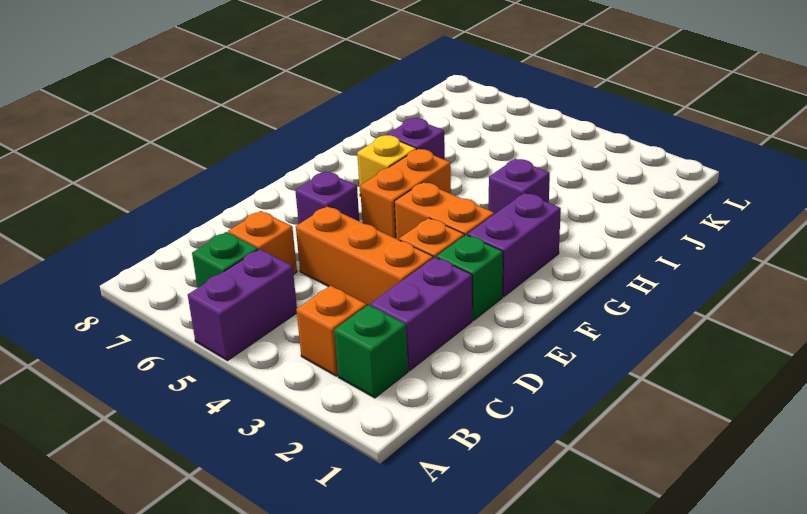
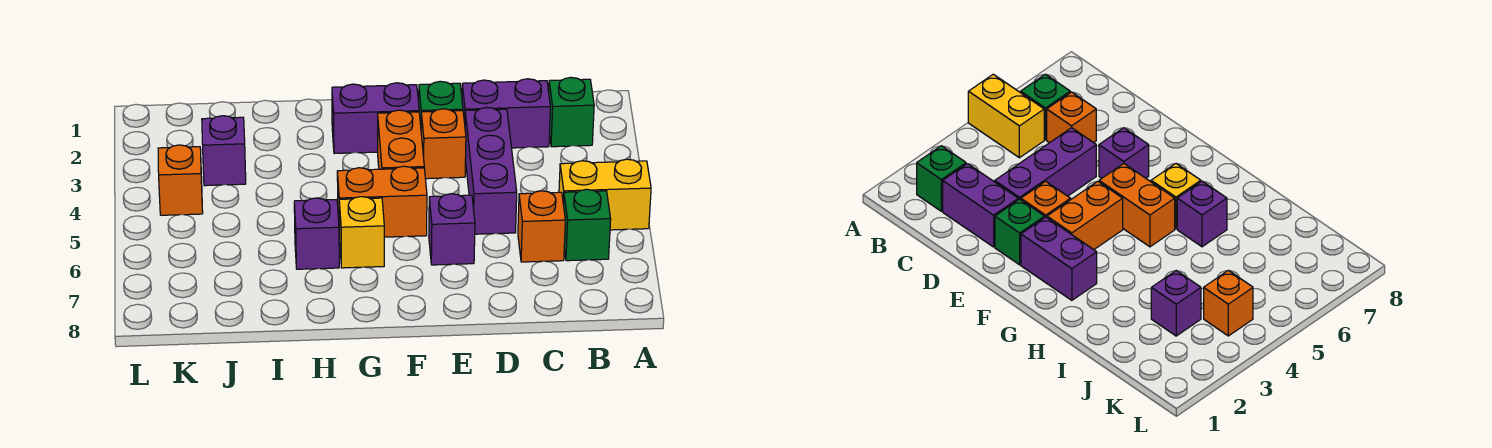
purple 1x2 brick [188,249,297,360] -> yellow 1x2 brick [559,159,651,230]
orange 1x1 brick [296,286,367,376] -> orange 1x1 brick moved to [158,145,203,215]
orange 1x3 brick [296,207,433,306] -> purple 1x3 brick [465,107,517,234]
purple 1x1 brick [489,159,550,214] -> purple 1x1 brick moved to [202,116,246,186]

